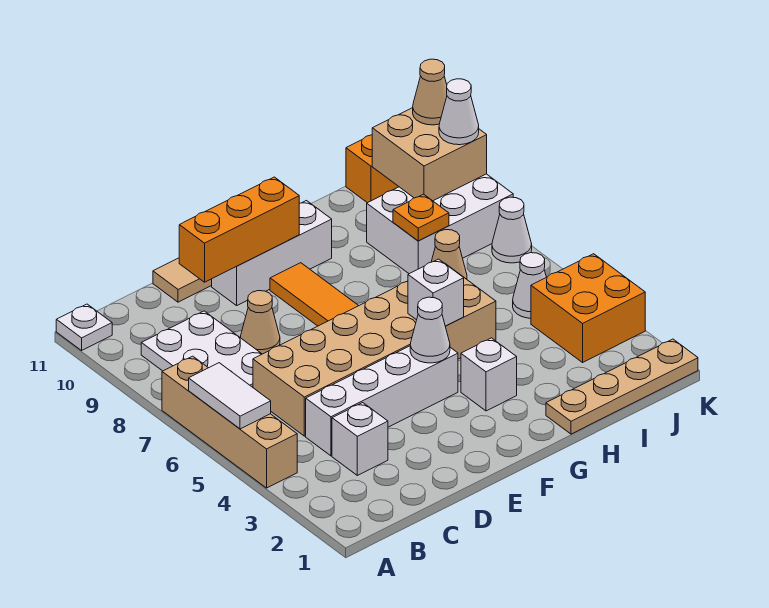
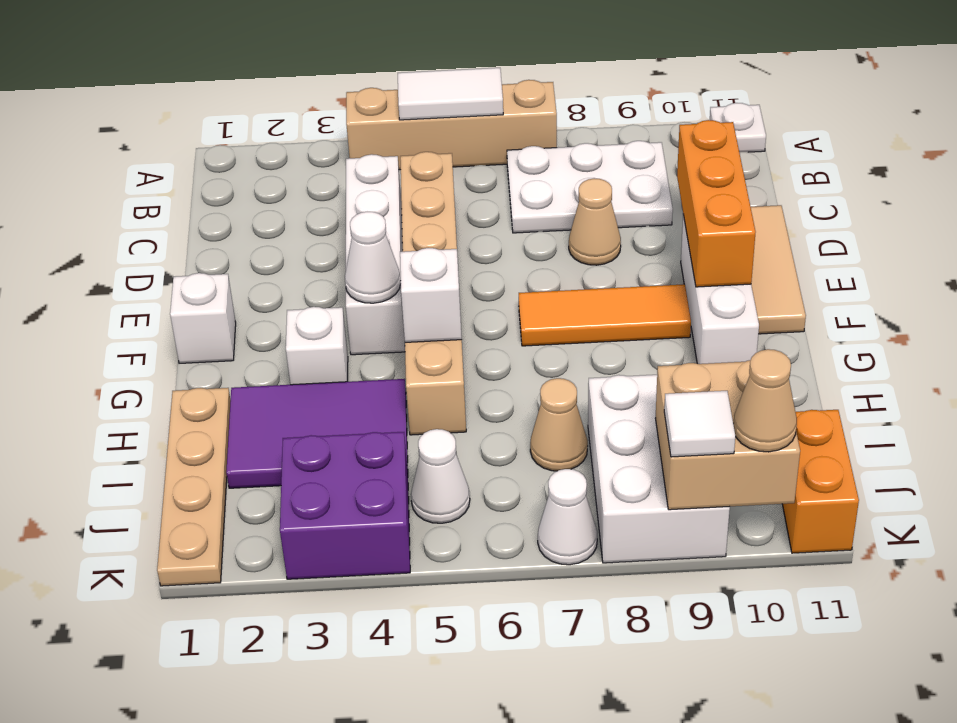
white 1x1 brick [332,403,388,475] -> white 1x1 brick moved to [170,273,236,363]
tan 2x6 brick [253,264,496,436] -> tan 1x6 brick [400,152,466,435]
none -> purple 2x3 tile [226,379,408,488]
orange 1x1 plate [393,194,449,241] -> none
orange 2x2 brick [531,254,645,362] -> purple 2x2 brick [280,432,410,579]
white 1x1 cone [439,79,479,145] -> white 1x1 tile [664,391,735,457]

